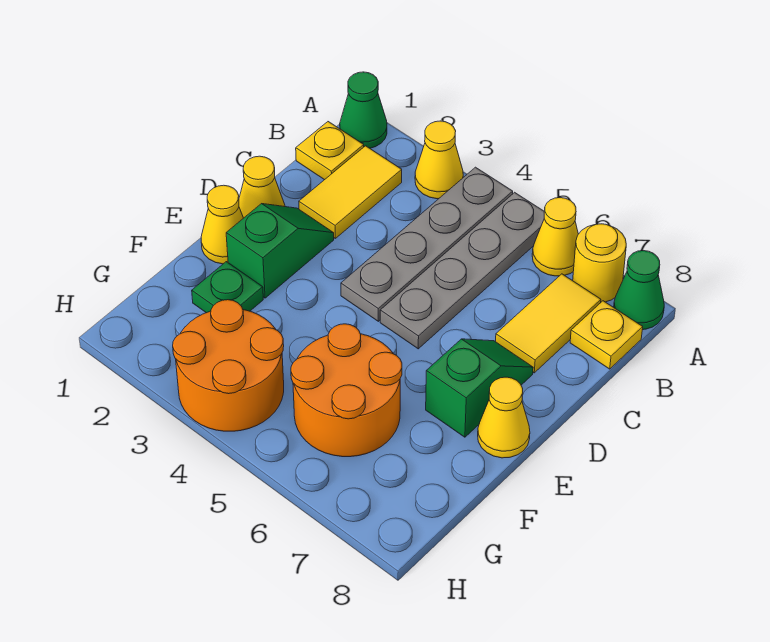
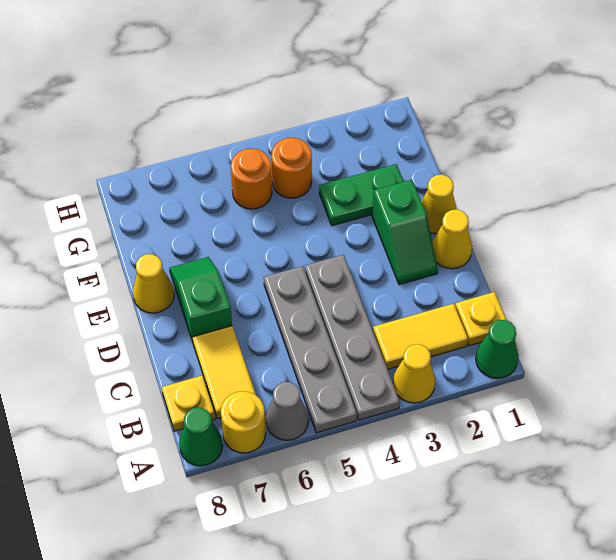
yellow 1x1 cone [532,198,578,276] -> grey 1x1 cone [266,382,309,440]
yellow 1x2 tile [299,146,402,238] -> yellow 1x2 tile turned to [373,304,468,369]
green 1x2 slope [426,339,533,437] -> green 1x2 slope turned to [170,257,232,342]
green 1x1 plate [192,262,263,313] -> green 1x2 plate [319,164,404,226]
orange 2x2 round brick [291,324,402,457] -> orange 1x1 round brick [231,148,272,209]
orange 2x2 round brick [173,300,284,431] -> orange 1x1 round brick [271,138,312,198]

